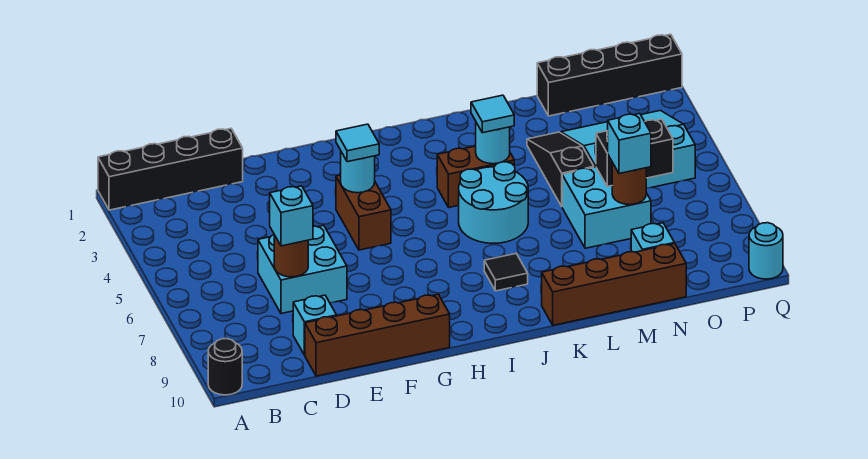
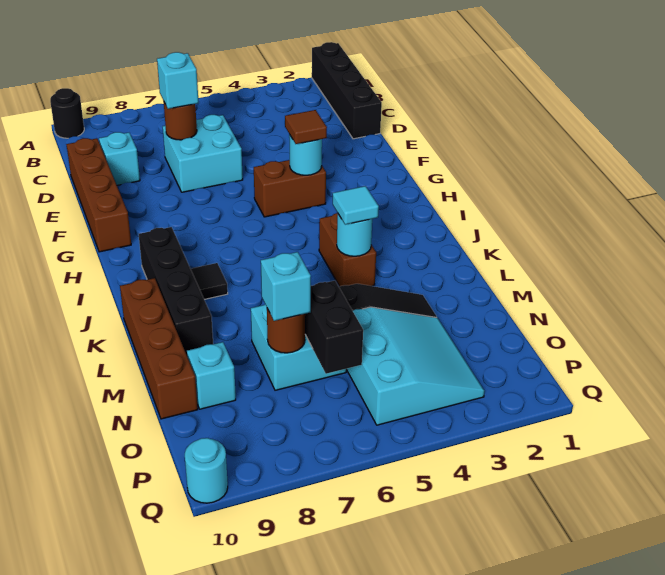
cyan 1x1 tile [336,124,379,162] -> brown 1x1 tile [285,110,327,144]
cyan 2x2 round brick [459,162,528,243] -> none
black 1x4 brick [537,34,682,116] -> black 1x4 brick moved to [139,227,213,355]

